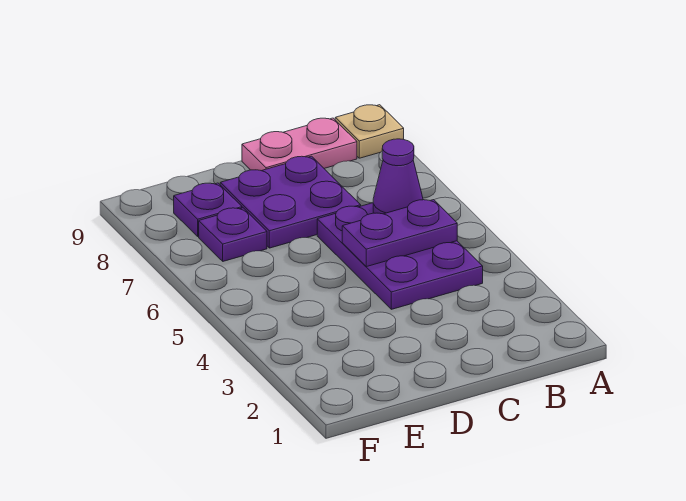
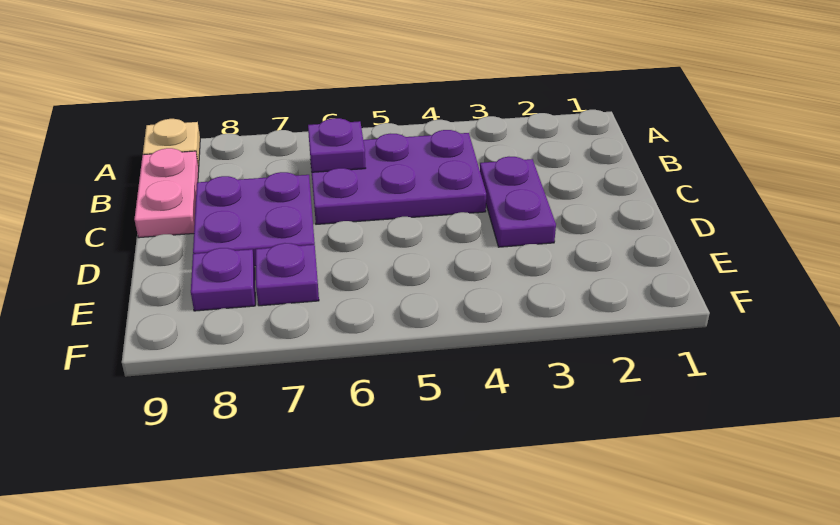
purple 1x2 plate [342,200,457,267] -> purple 1x2 plate moved to [480,157,556,247]
purple 1x1 cone [373,139,423,214] -> purple 1x1 plate [308,118,366,172]

